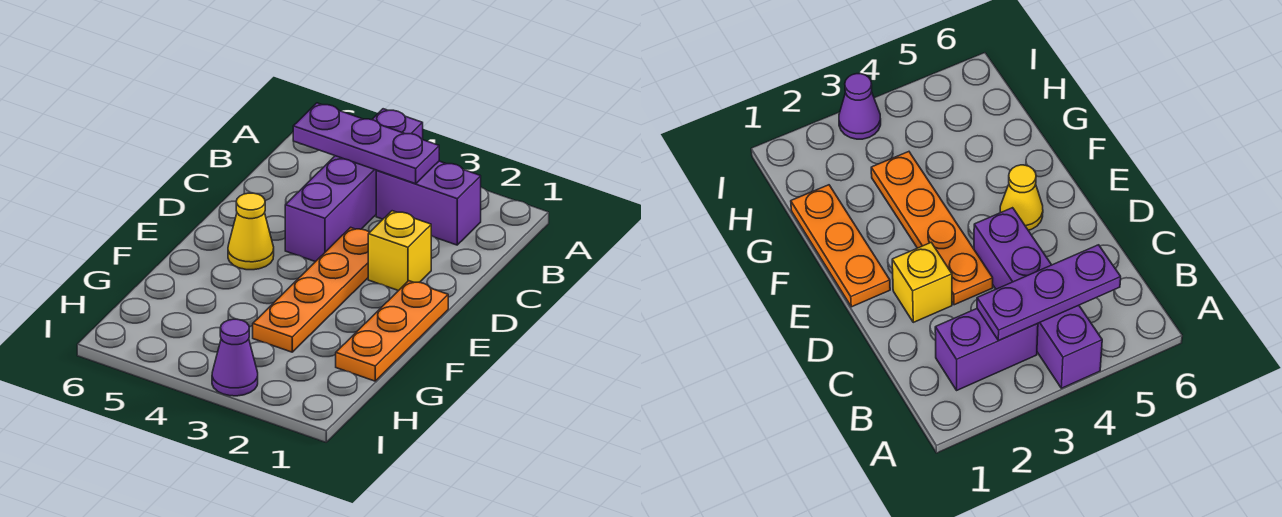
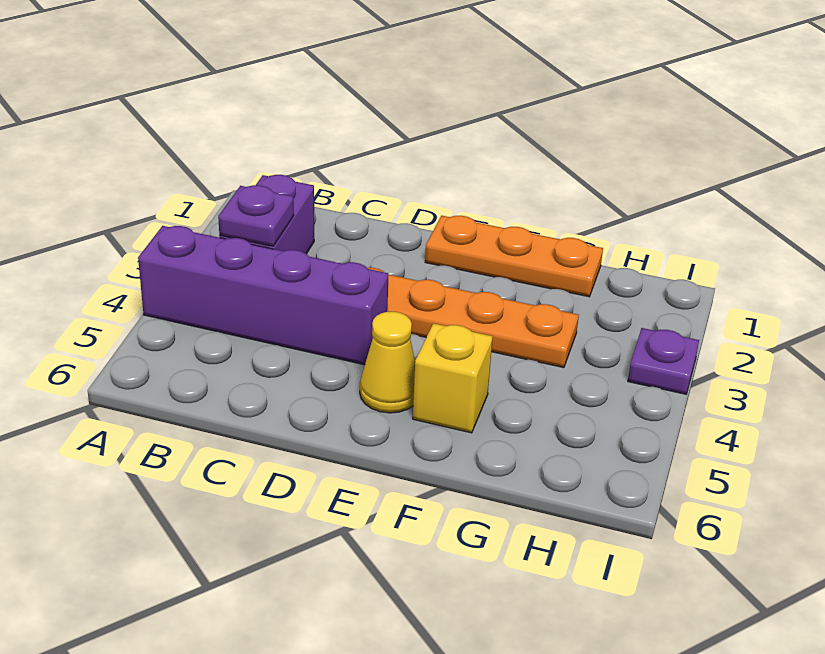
purple 1x3 plate [293,103,439,184] -> purple 1x1 plate [218,185,294,246]
yellow 1x1 brick [368,211,431,291] -> yellow 1x1 brick moved to [413,323,493,433]
purple 1x1 cone [212,319,258,396] -> purple 1x1 plate [628,328,699,394]

